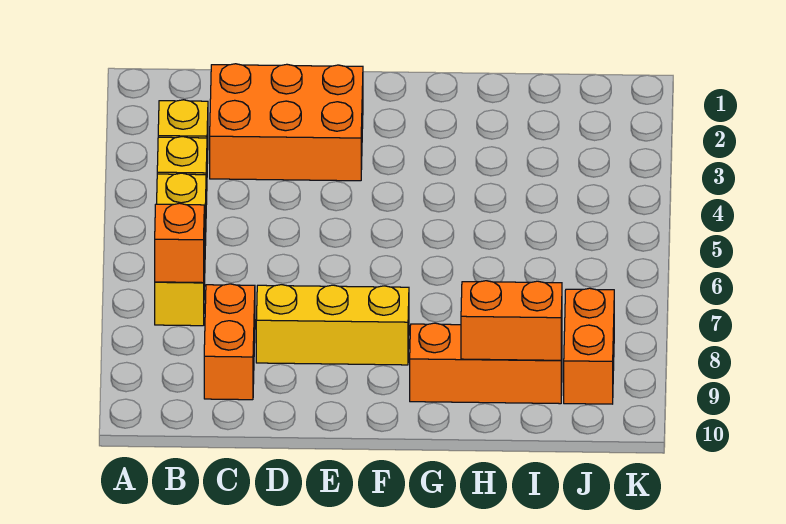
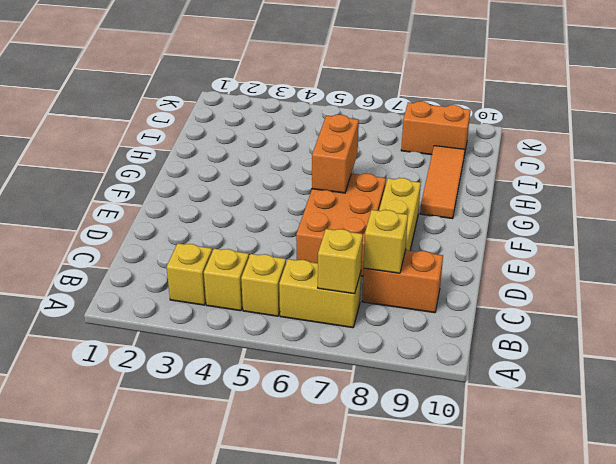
orange 1x1 brick [155,203,204,283] -> yellow 1x1 brick [318,229,363,294]
orange 2x3 brick [210,64,363,181] -> orange 2x3 brick moved to [296,174,386,276]
none -> yellow 1x1 brick [364,210,408,273]
orange 1x3 brick [410,323,562,404] -> orange 1x3 tile [420,146,465,219]
orange 1x2 brick [461,281,562,360] -> orange 1x2 brick moved to [312,115,359,193]

